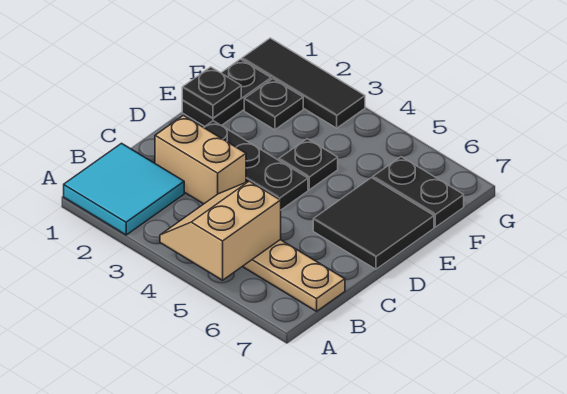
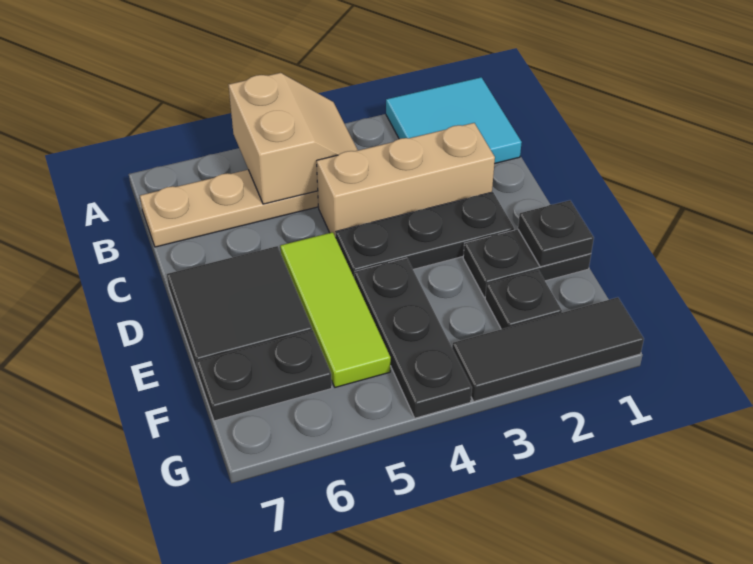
tan 1x2 brick [155,115,246,204] -> tan 1x3 brick [317,123,495,237]
none -> lime 1x3 tile [280,232,391,387]
black 1x2 plate [182,59,271,126] -> black 1x2 plate turned to [463,229,591,297]
black 1x1 plate [279,139,338,190] -> black 1x3 plate [354,258,472,418]

